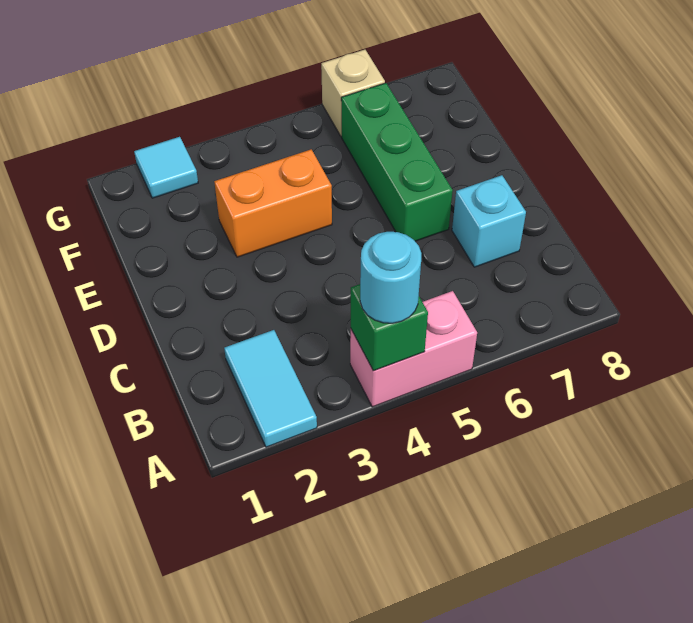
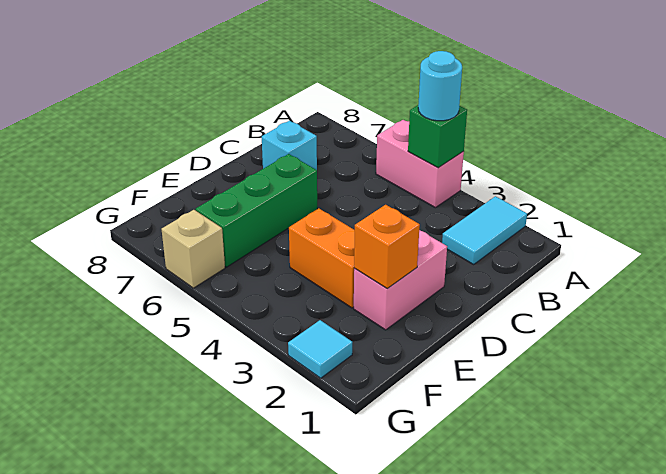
none -> pink 1x2 brick [354,230,447,330]
none -> orange 1x1 brick [354,205,420,289]

